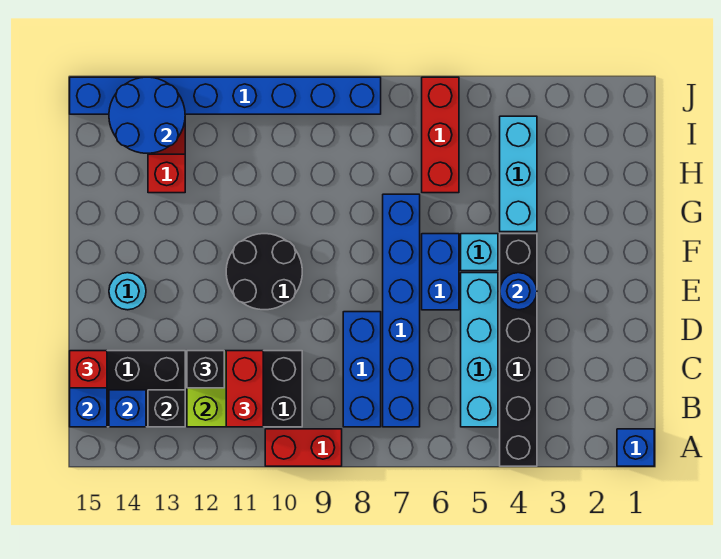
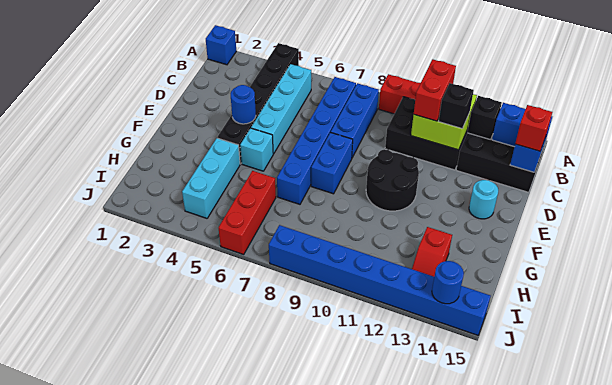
blue 1x2 brick [422,234,459,310] -> blue 1x2 brick moved to [311,132,353,194]
blue 2x2 round brick [109,77,185,153] -> blue 1x1 round brick [432,261,464,304]

